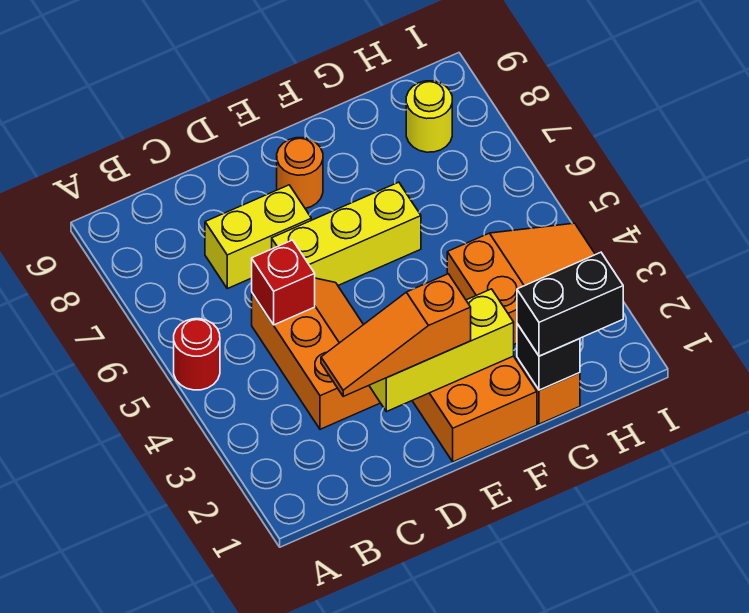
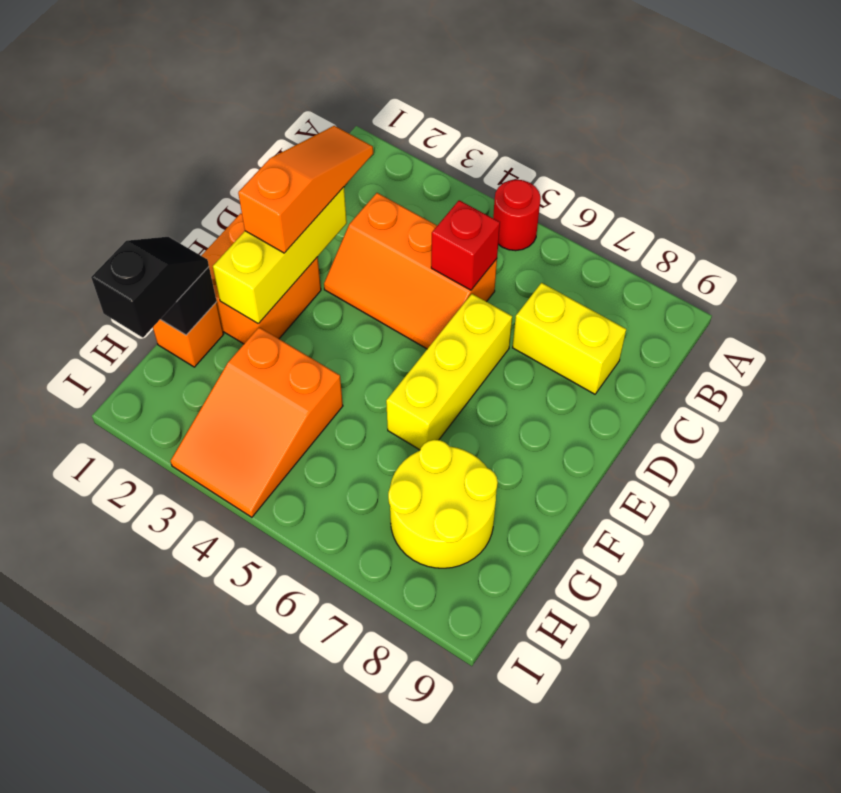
yellow 1x2 brick [205,185,311,289] -> yellow 1x2 brick turned to [513,283,626,394]
orange 1x1 round brick [277,138,323,208] -> none
black 1x2 brick [517,252,623,356] -> black 1x2 slope [91,237,209,338]
yellow 1x1 round brick [406,81,452,152] -> yellow 2x2 round brick [388,440,498,568]

